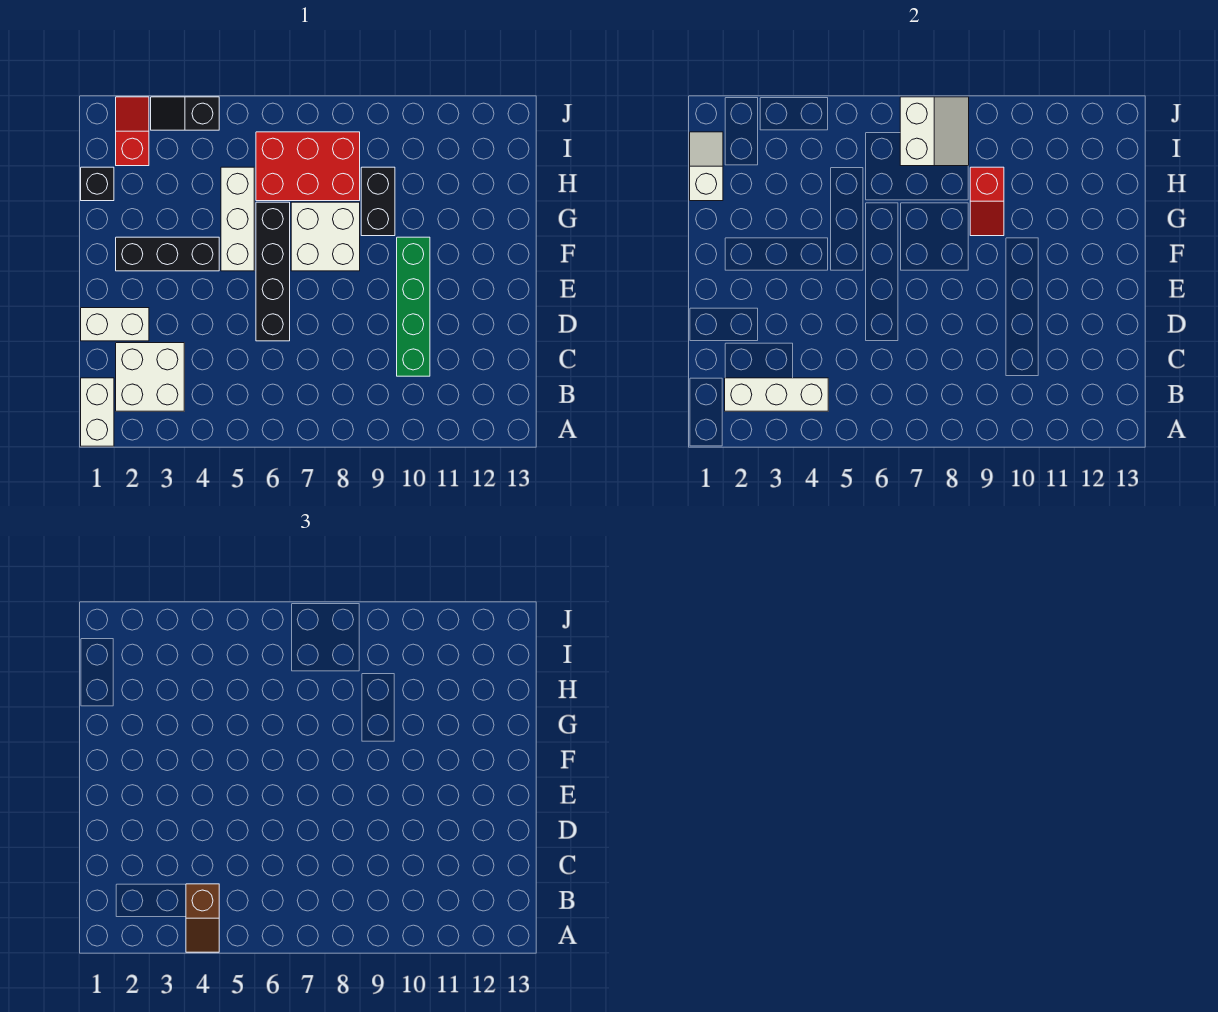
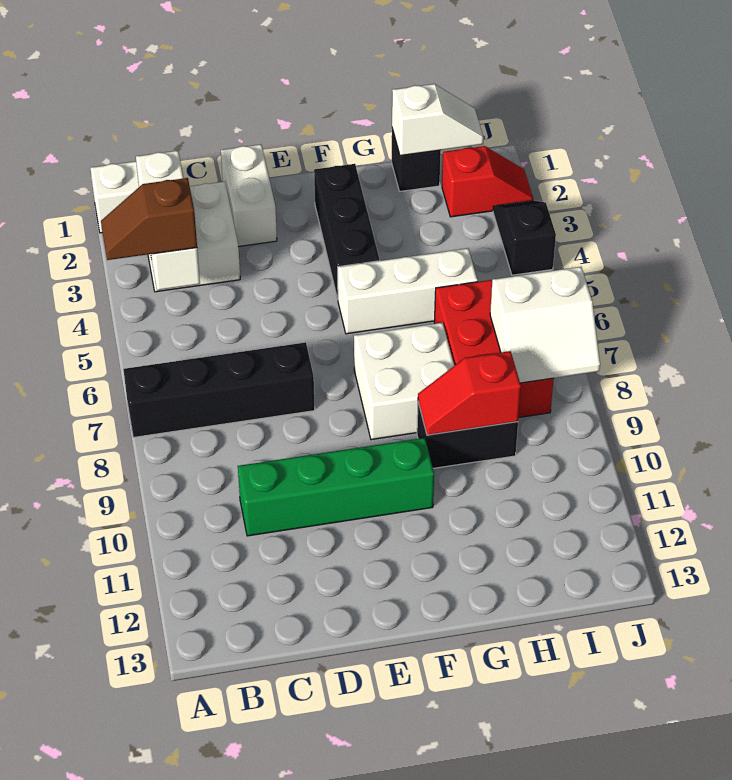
black 1x4 brick [256,202,290,341] -> black 1x4 brick moved to [123,342,315,437]

